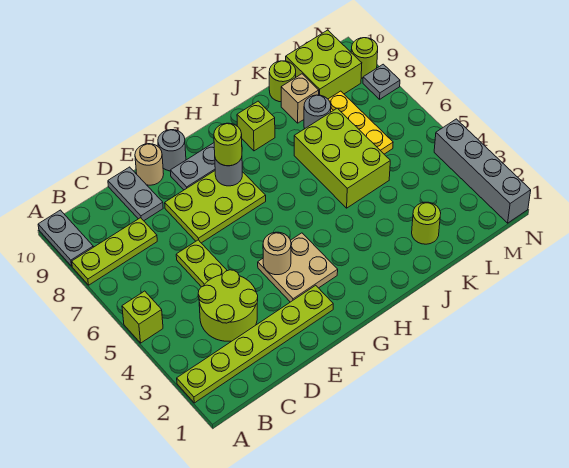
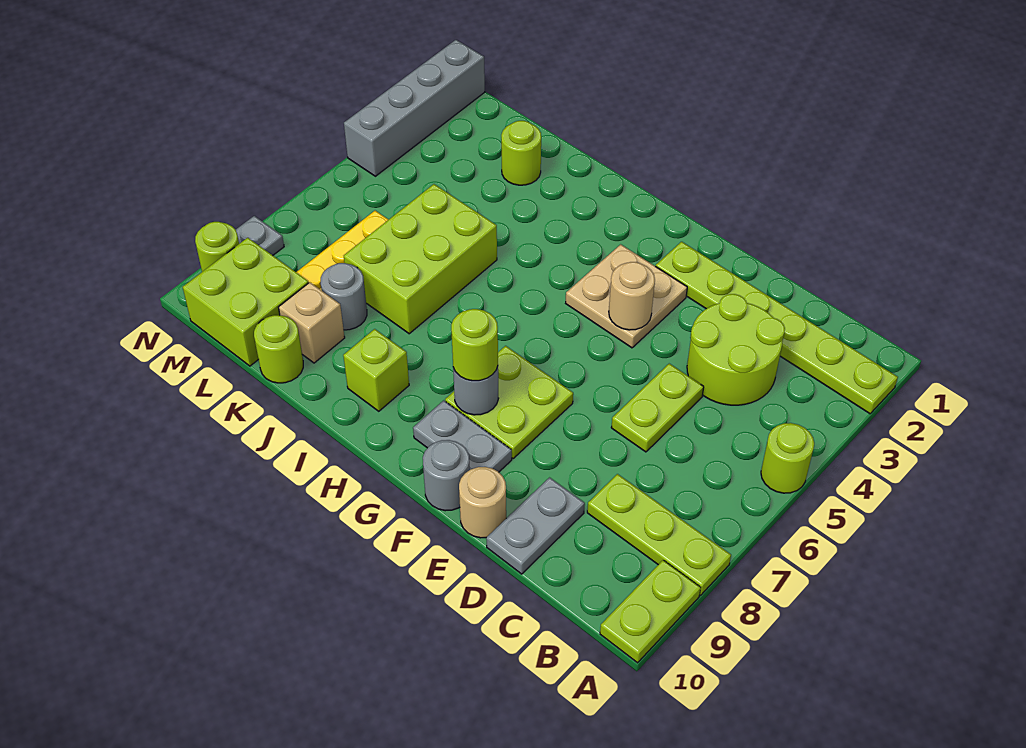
lime 1x1 brick [122,291,163,343] -> lime 1x1 round brick [761,423,814,493]
grey 1x2 plate [38,210,93,266] -> lime 1x2 plate [600,560,701,663]
lime 2x3 plate [165,171,266,243] -> lime 2x2 plate [445,346,573,458]

